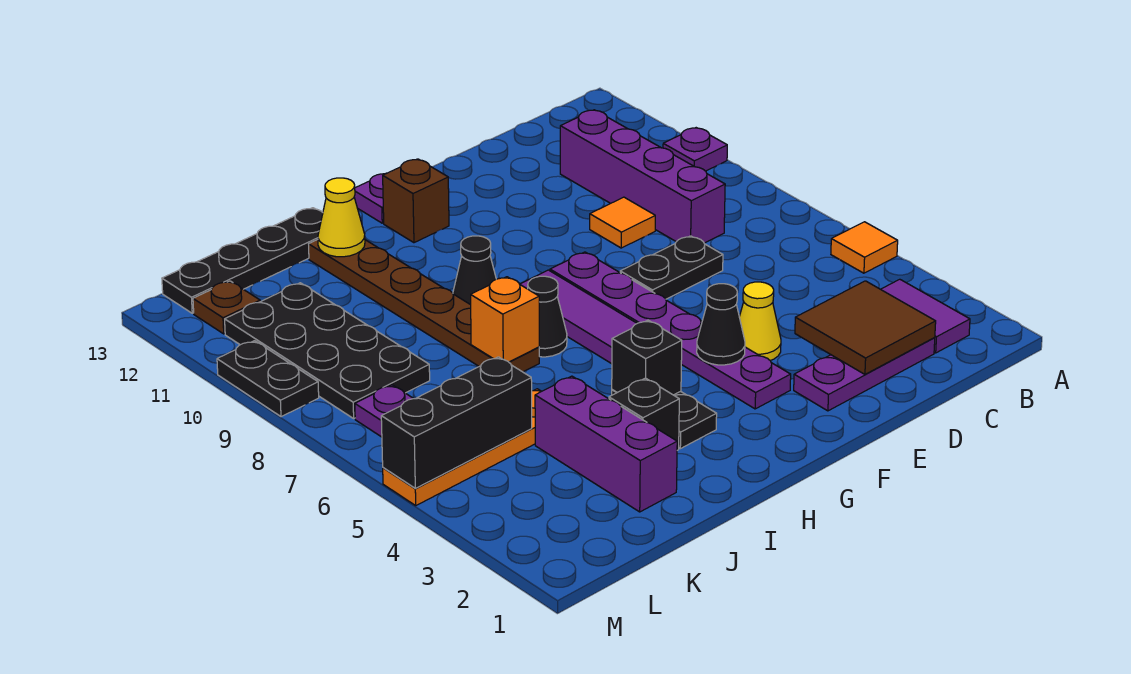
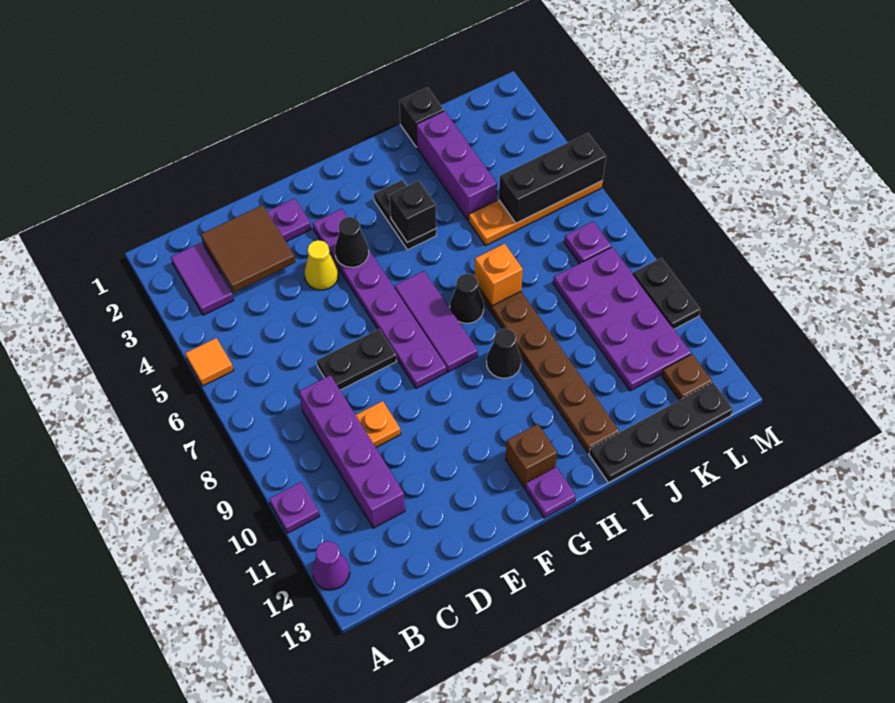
none -> purple 1x1 cone [312,541,350,590]
orange 1x1 tile [590,197,655,248] -> orange 1x1 plate [356,401,401,447]
black 1x1 brick [609,378,679,450] -> black 1x1 brick moved to [399,87,444,147]
yellow 1x1 cone [318,178,365,257] -> none
black 2x4 plate [225,283,430,418] -> purple 2x4 plate [553,247,691,391]

